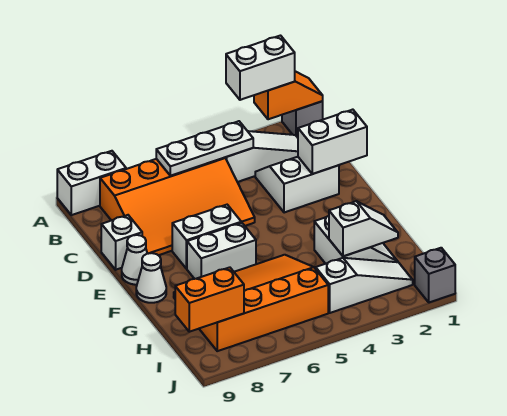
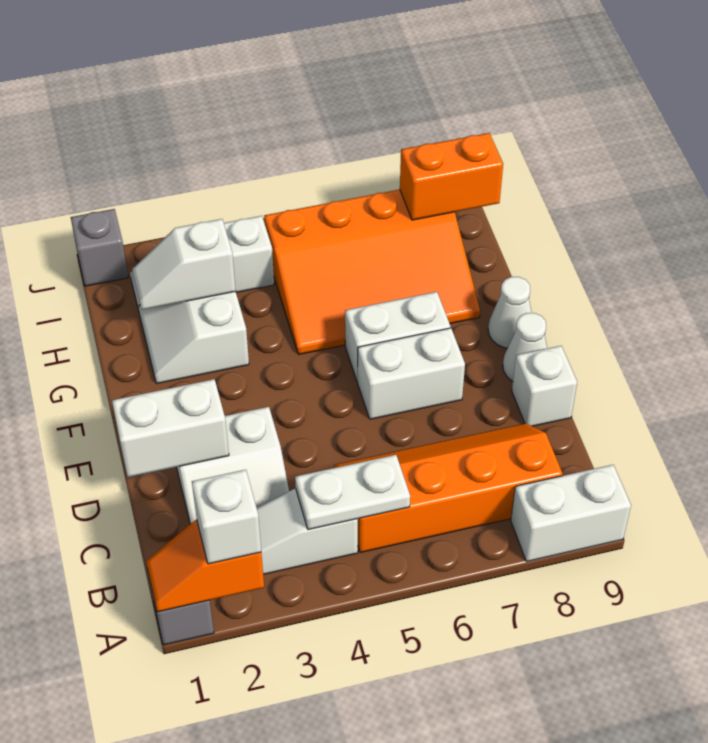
white 1x2 brick [226,36,295,100] -> white 1x1 brick [192,470,261,564]
white 1x3 plate [156,121,253,176] -> white 1x2 plate [295,455,410,530]
orange 3x4 slope [100,157,255,255] -> orange 2x4 slope [335,423,562,553]

